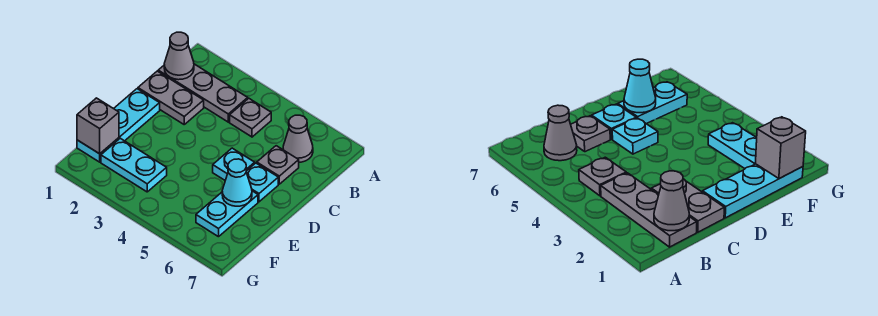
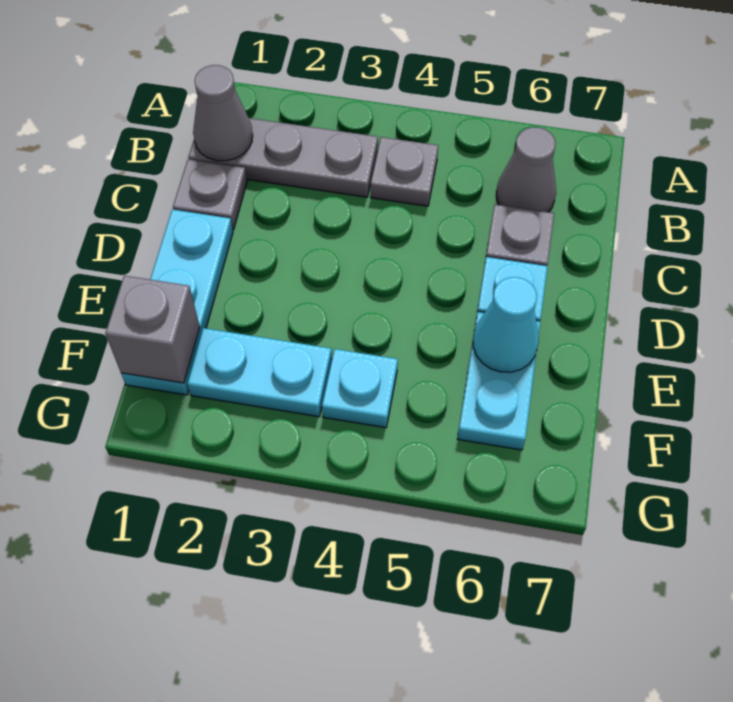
grey 1x2 plate [138,71,204,124] -> grey 1x1 plate [173,159,247,230]
cyan 1x1 plate [213,148,255,180] -> cyan 1x1 plate moved to [322,349,398,428]

